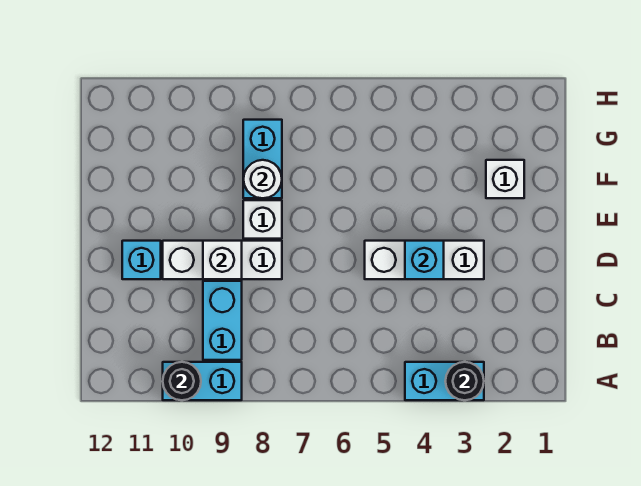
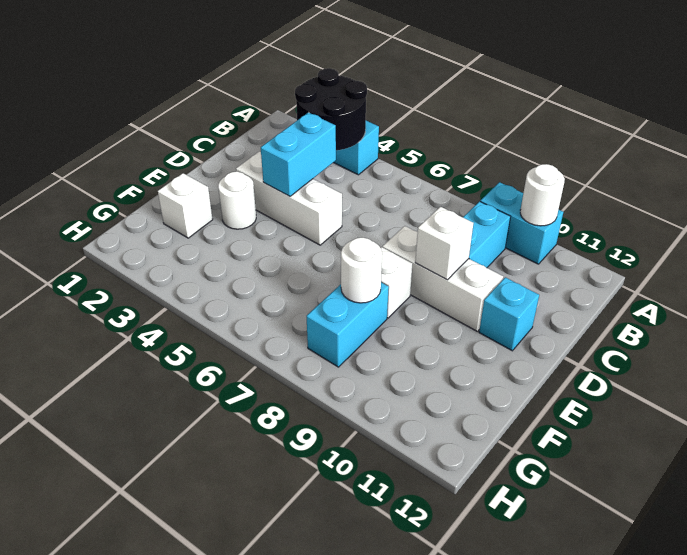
black 1x1 round brick [445,362,484,400] -> black 2x2 round brick [295,68,367,150]
black 1x1 round brick [163,362,201,400] -> white 1x1 round brick [520,164,565,226]
cyan 1x1 brick [405,241,444,279] -> cyan 1x2 brick [261,112,336,196]
none -> white 1x1 round brick [218,172,256,229]

